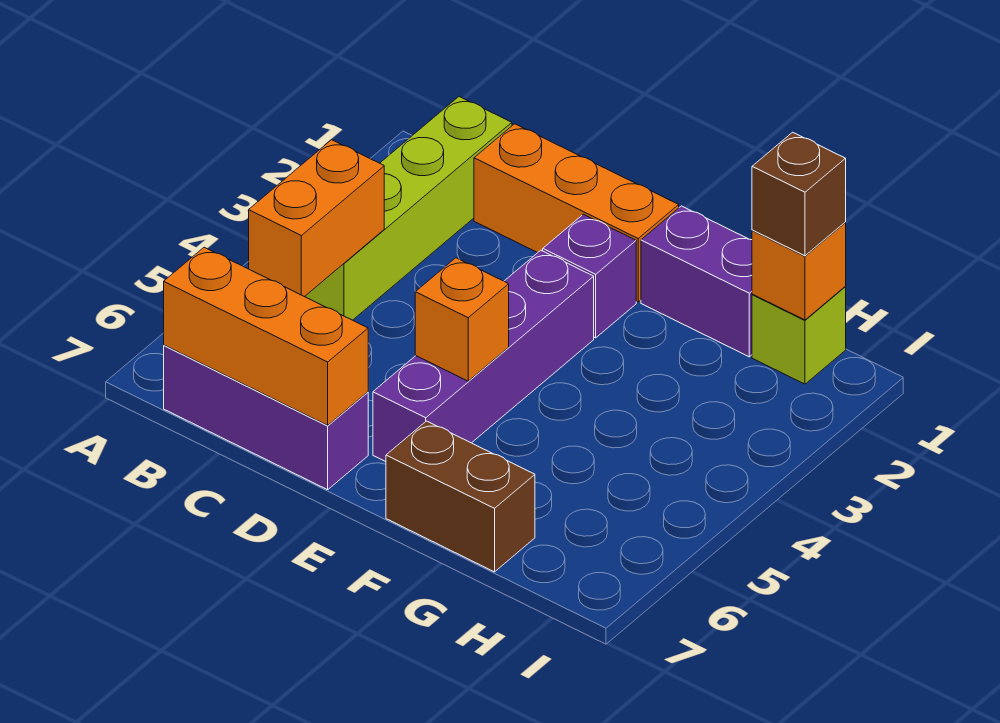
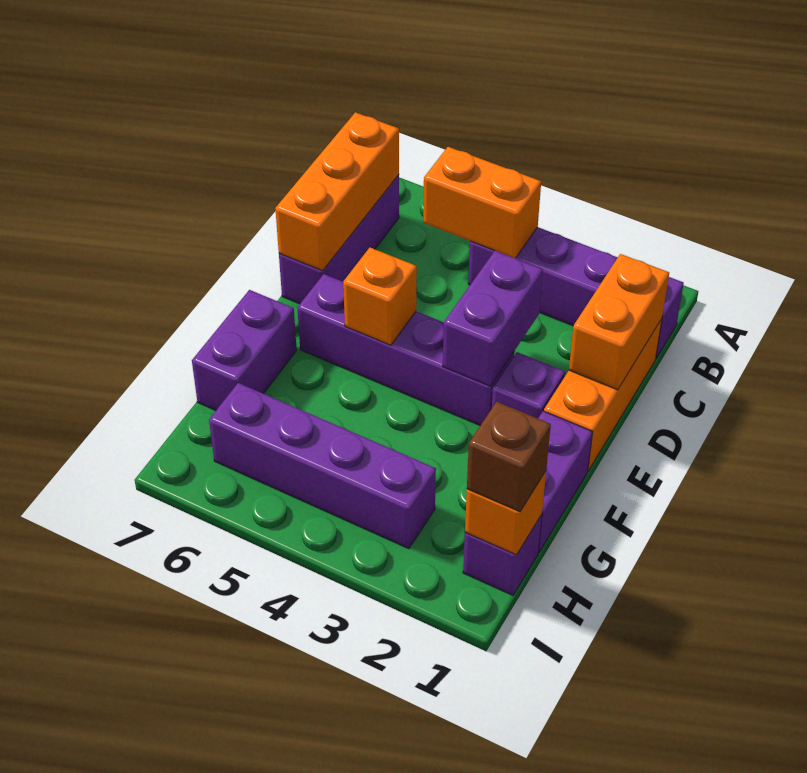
lime 1x4 brick [305,97,512,320] -> purple 1x4 brick [468,227,684,358]
none -> orange 1x2 brick [569,254,669,390]
none -> purple 1x2 brick [443,251,543,386]
brown 1x2 brick [386,421,535,572] -> purple 1x2 brick [192,290,297,410]
lime 1x1 brick [752,287,846,384] -> purple 1x1 brick [463,515,542,595]
none -> purple 1x4 brick [209,383,436,549]

